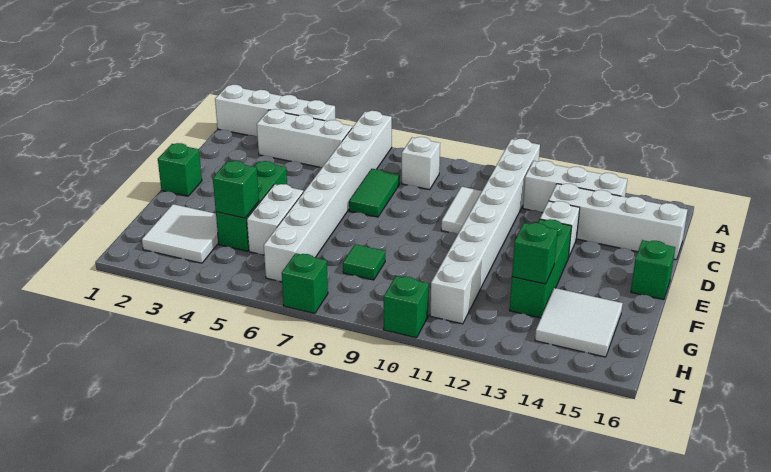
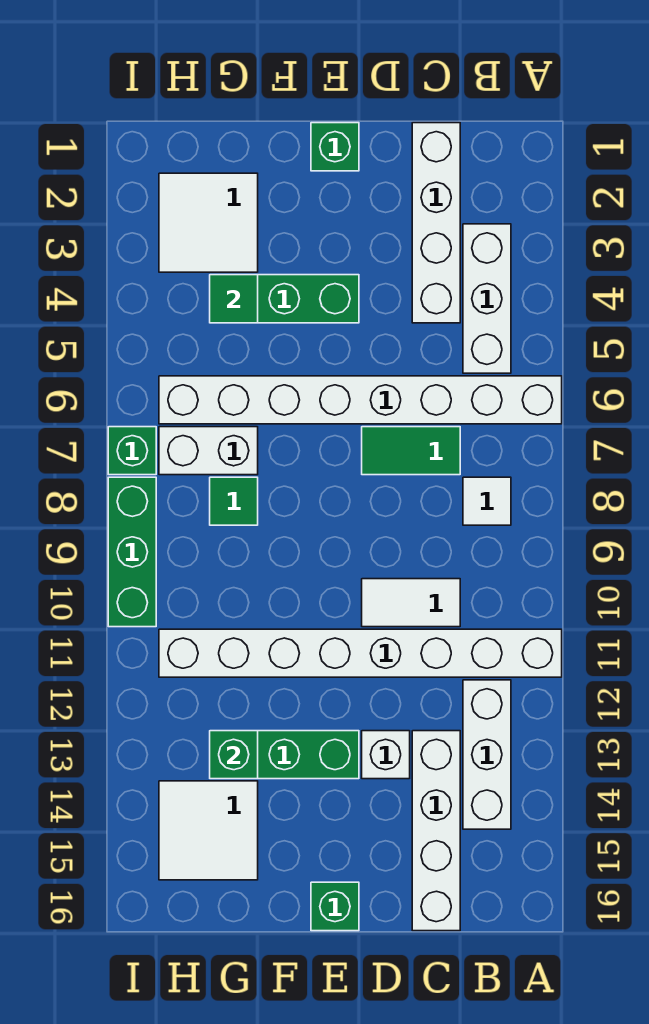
white 1x4 brick [215,85,336,137] -> white 1x4 brick moved to [412,123,460,323]
white 1x1 brick [402,137,440,190] -> white 1x1 tile [463,477,511,525]
white 1x2 brick [247,184,303,255] -> white 1x2 brick moved to [159,427,258,475]
green 1x1 brick [213,161,259,218] -> green 1x1 tile [210,275,258,323]
green 1x1 brick [384,276,429,338] -> green 1x3 brick [108,477,156,627]

